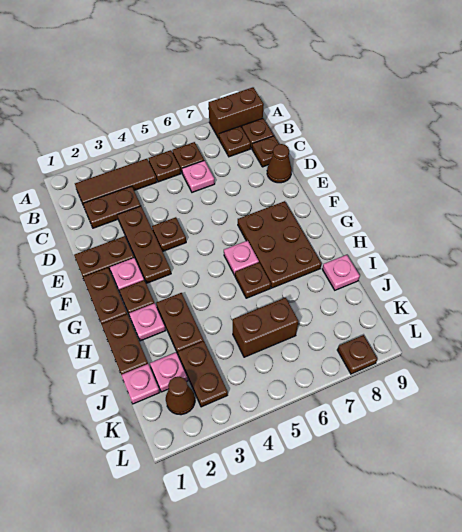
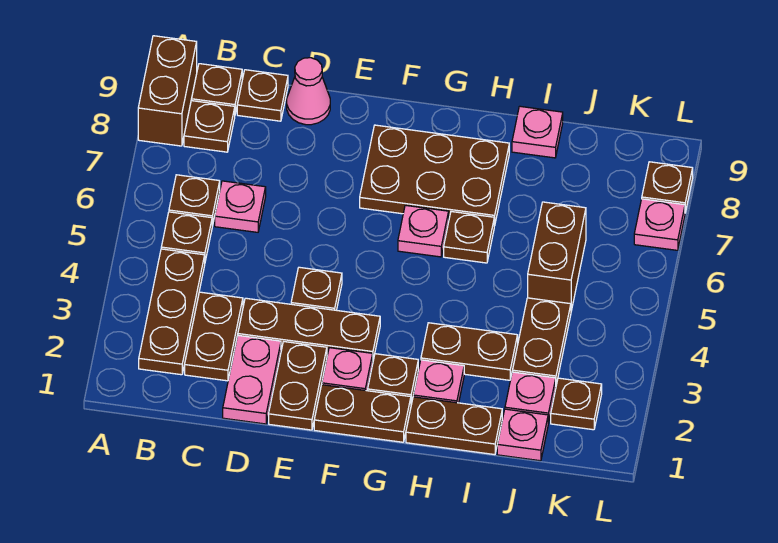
brown 1x3 tile [75,159,157,206] -> brown 1x3 plate [139,249,205,375]
none -> pink 1x2 plate [223,335,281,424]
brown 1x1 cone [267,144,292,183] -> pink 1x1 cone [287,58,330,125]
brown 1x2 plate [178,341,228,407] -> brown 1x2 plate turned to [513,298,571,385]
brown 1x1 cone [166,377,195,415] -> brown 1x1 plate [551,378,602,430]
none -> pink 1x1 plate [634,199,685,250]

